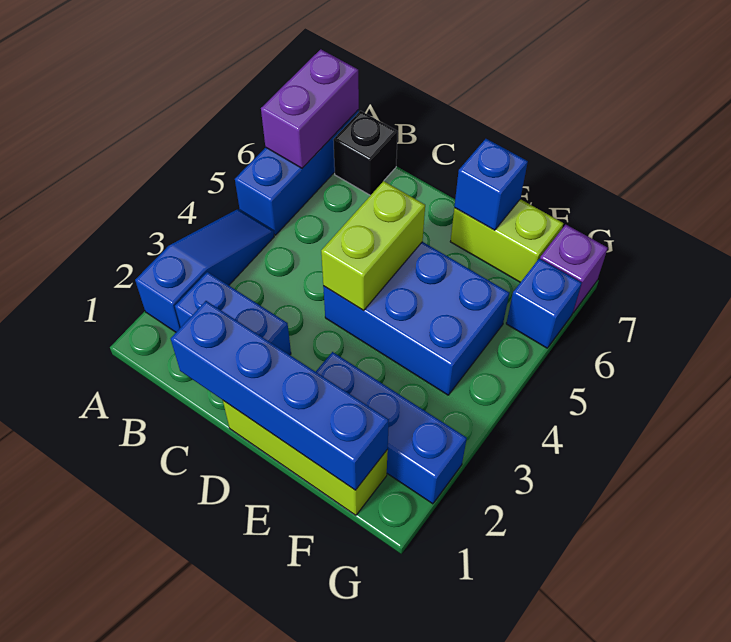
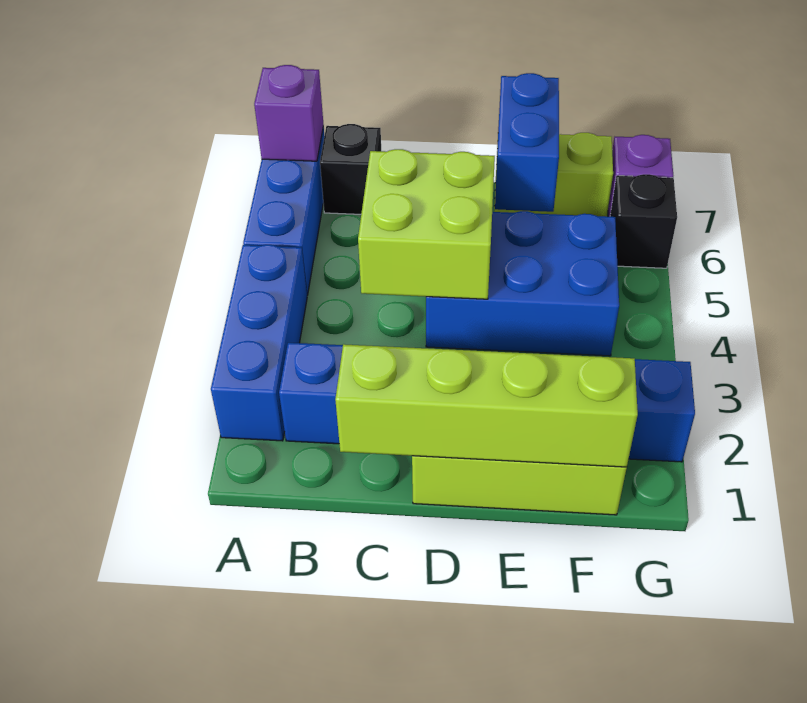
blue 1x3 slope [135,209,274,332] -> blue 1x3 brick [211,245,307,441]
purple 1x2 brick [261,49,359,168] -> purple 1x1 brick [254,65,324,161]
blue 1x4 brick [171,301,389,490] -> lime 1x4 brick [335,344,638,467]
lime 1x2 brick [321,181,425,310] -> lime 2x2 brick [358,149,495,299]
blue 1x1 brick [454,139,528,230] -> blue 1x2 brick [495,73,559,212]
blue 1x1 brick [506,259,582,348] -> black 1x1 brick [610,174,677,268]

